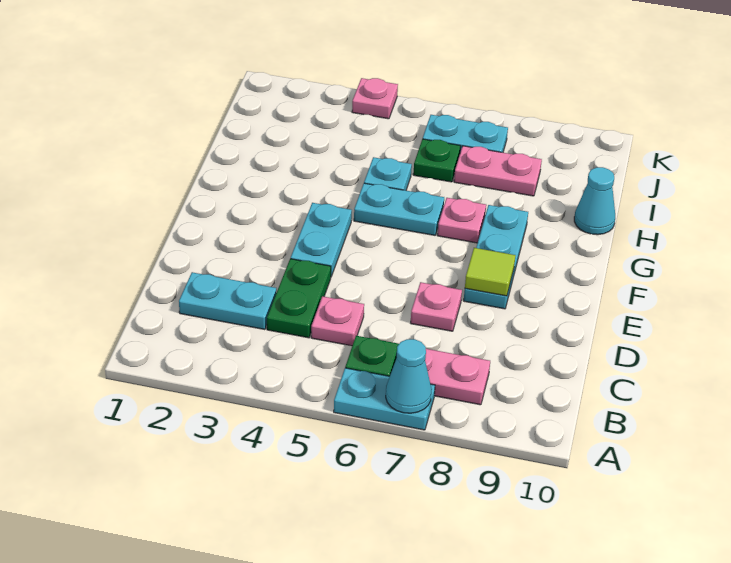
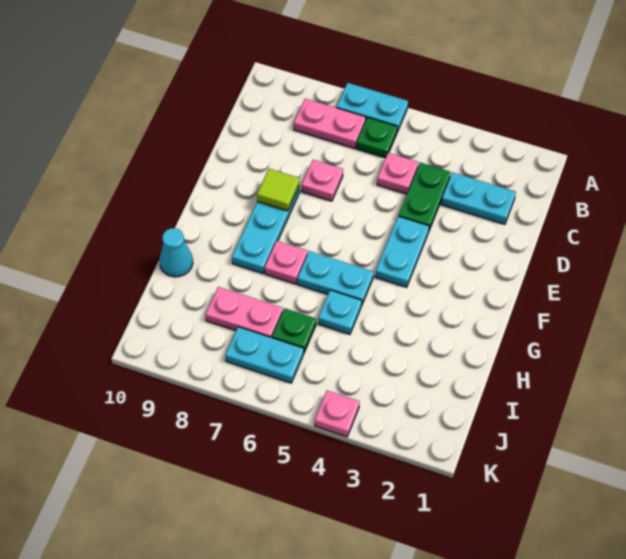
cyan 1x1 cone [386,339,432,413] -> none

